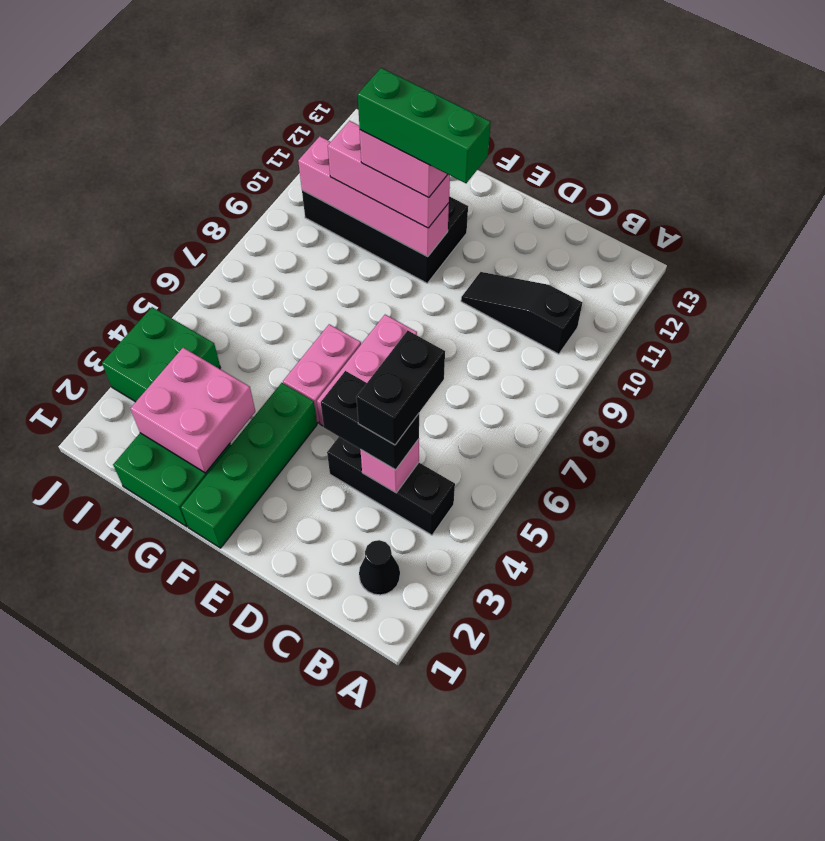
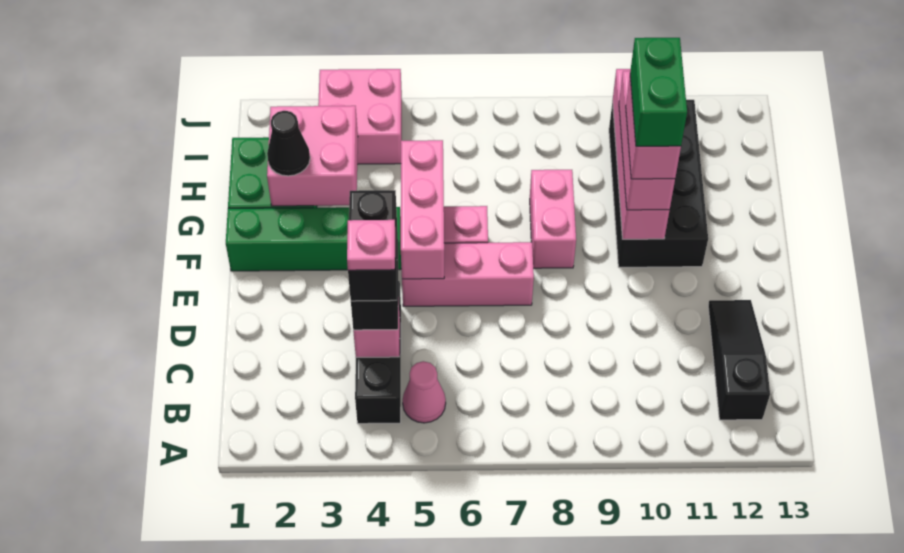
black 1x1 cone [359,540,400,595] -> black 1x1 cone moved to [267,111,310,176]
none -> pink 1x1 cone [403,361,446,423]
black 1x3 slope [461,272,583,354] -> black 1x3 slope moved to [708,300,770,420]
black 1x2 brick [356,331,445,445] -> black 1x2 brick turned to [348,190,397,301]
none -> pink 1x1 plate [347,220,395,270]
none -> pink 1x3 brick [401,140,444,279]
green 1x3 brick [358,68,491,183] -> green 1x2 brick [630,38,687,146]
none -> pink 1x2 brick [530,170,576,268]
green 2x2 brick [102,307,220,402] -> pink 2x2 brick [318,69,402,164]

